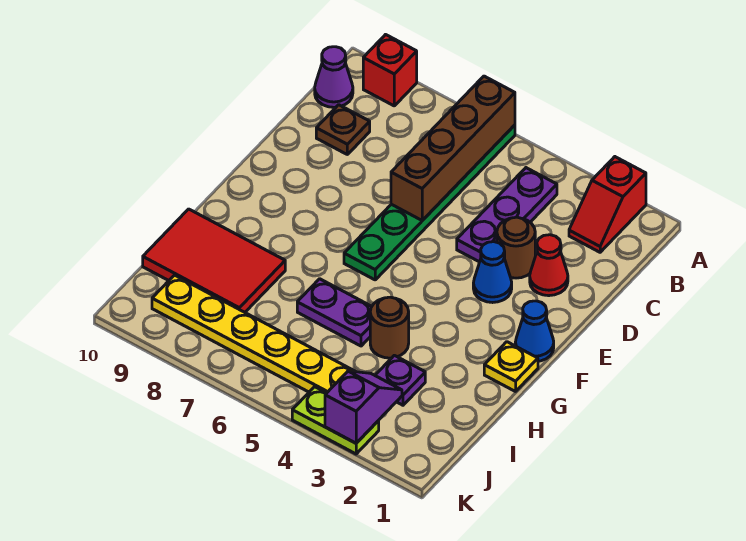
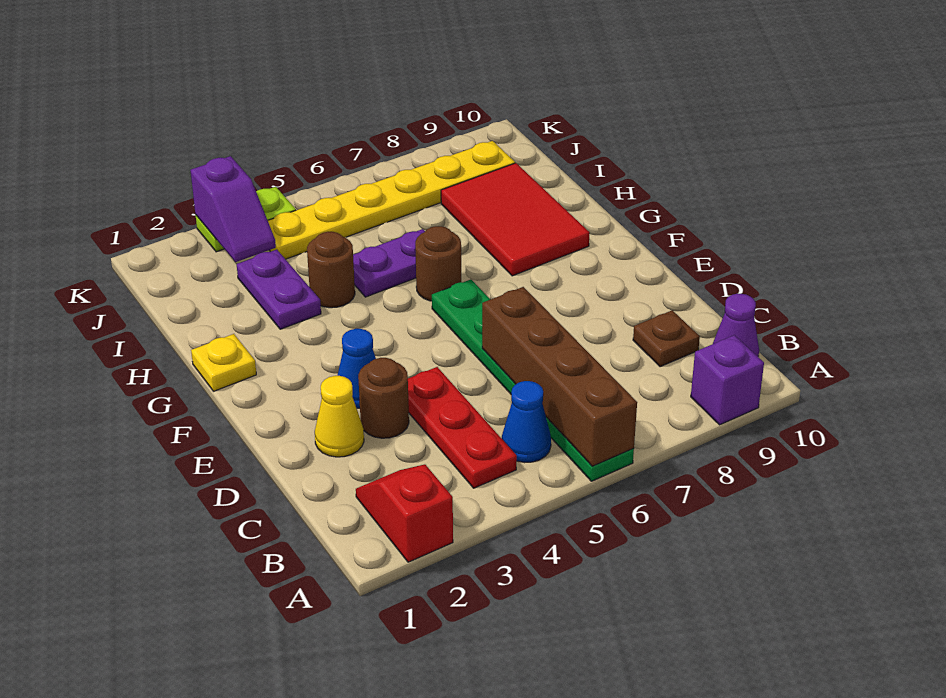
red 1x1 brick [363,35,417,106] -> purple 1x1 brick [691,335,764,425]
purple 1x3 plate [457,168,557,262] -> red 1x3 plate [408,367,517,488]
red 1x1 cone [530,235,568,296] -> yellow 1x1 cone [315,376,364,457]
blue 1x1 cone [515,301,554,361] -> blue 1x1 cone moved to [502,381,551,463]
none -> brown 1x1 round brick [415,226,461,301]
red 2x3 tile [143,209,285,312] -> red 2x3 tile turned to [441,163,590,276]
purple 1x1 plate [375,355,425,405] -> purple 1x2 plate [237,249,321,329]

